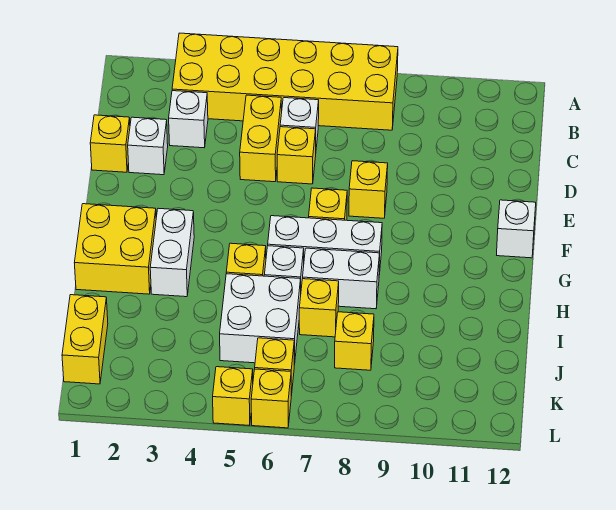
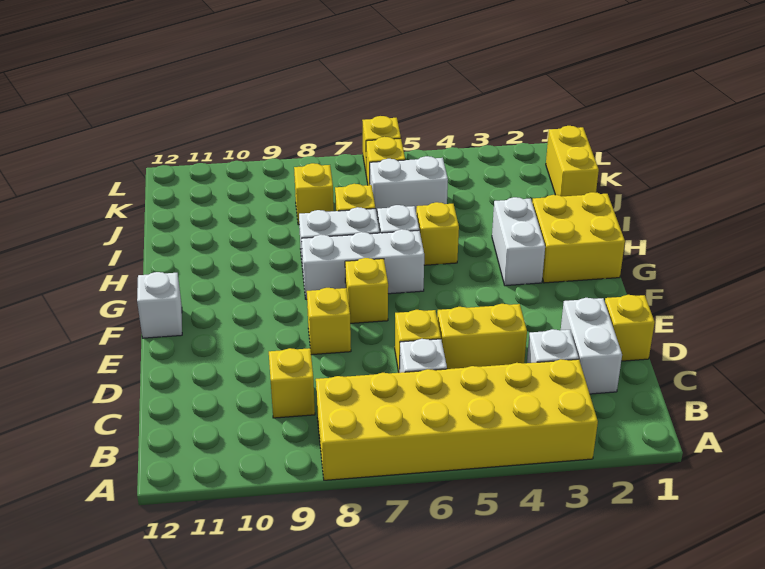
yellow 1x2 brick [240,95,282,182] -> yellow 1x2 brick turned to [437,304,527,369]
white 1x1 brick [128,117,168,175] -> white 1x2 brick [561,298,622,394]
white 2x2 brick [220,274,301,365] -> white 1x2 brick [370,156,448,214]
yellow 1x1 brick [213,367,253,426] -> yellow 1x1 brick moved to [269,348,315,418]

